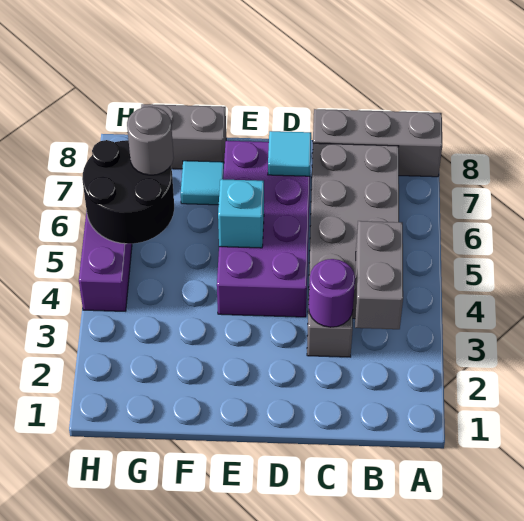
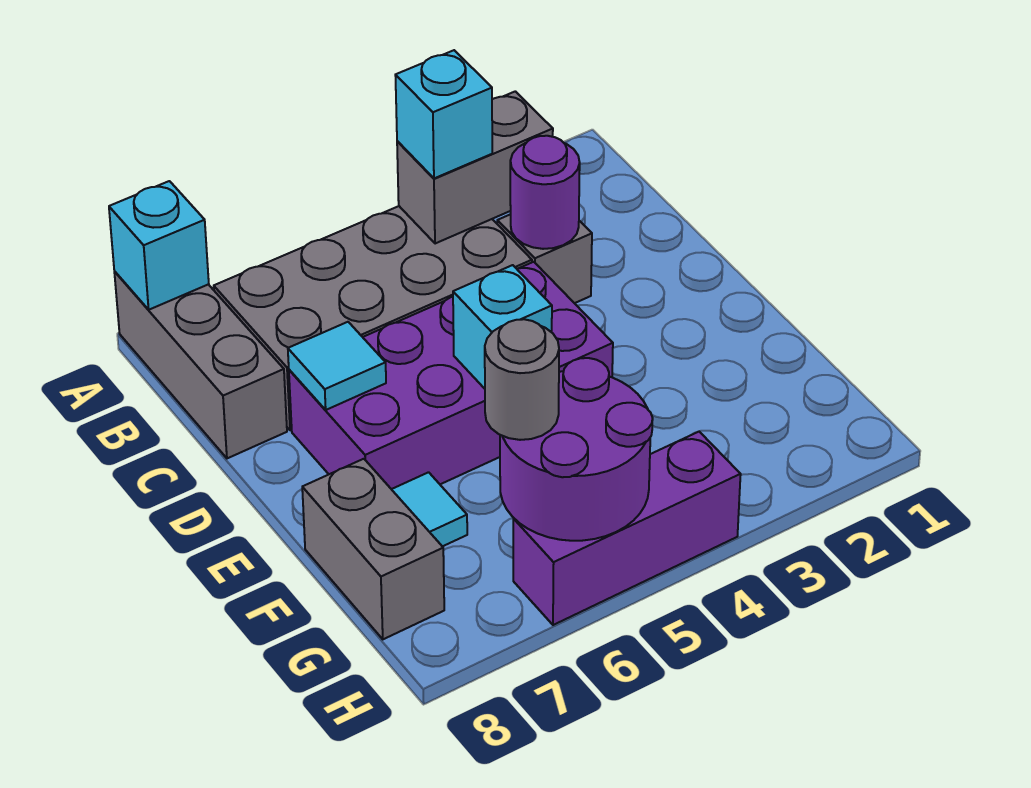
none -> cyan 1x1 brick [109,181,209,310]
none -> cyan 1x1 brick [395,50,492,178]
black 2x2 round brick [82,140,174,244] -> purple 2x2 round brick [500,358,653,541]

